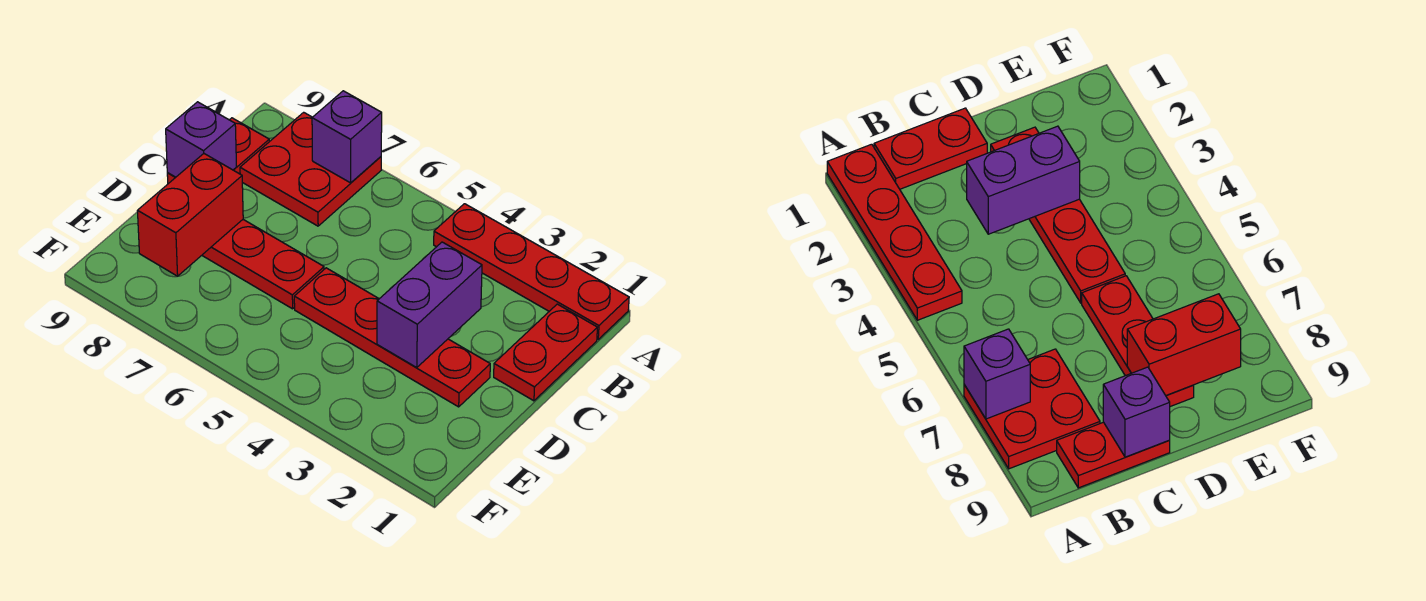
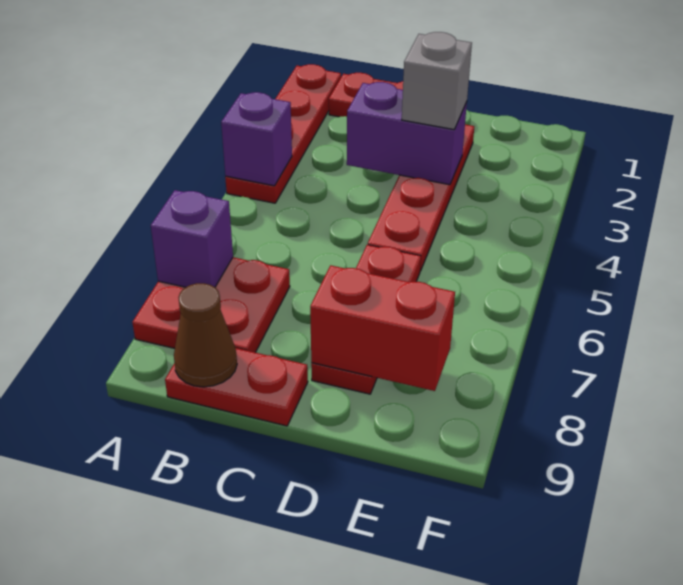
none -> brown 1x1 cone [174,283,237,387]
purple 1x1 brick [166,102,237,177] -> purple 1x1 brick moved to [221,92,292,186]
none -> grey 1x1 brick [402,32,472,130]

